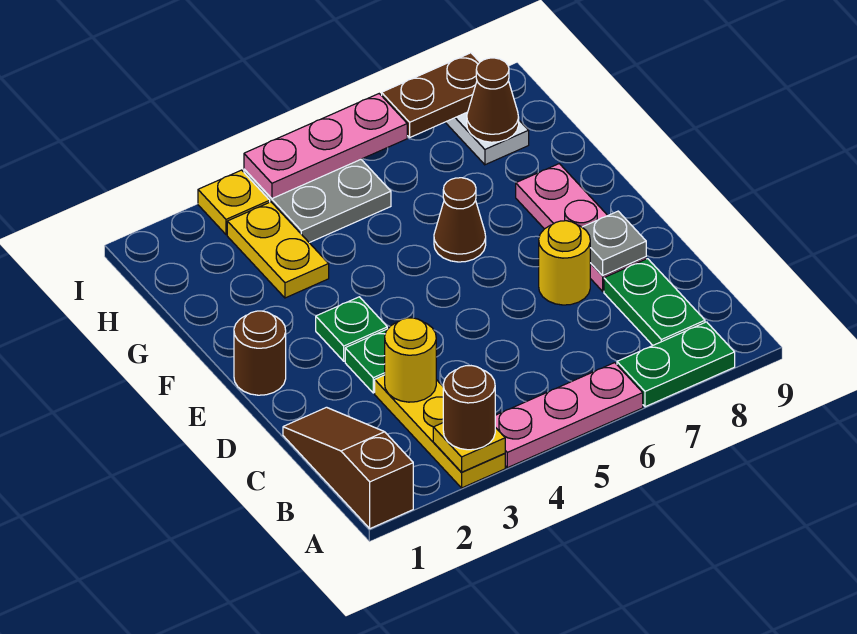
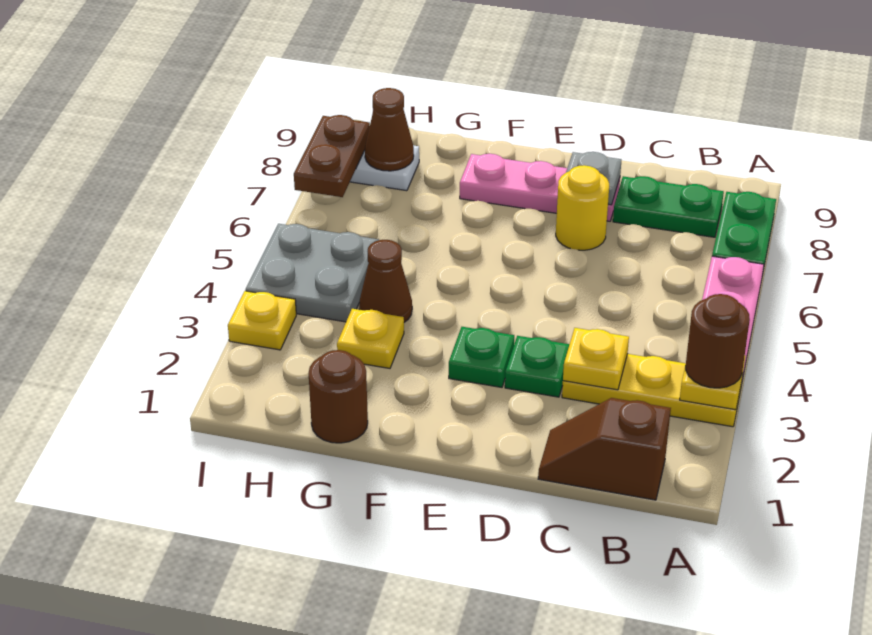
brown 1x3 slope [283,407,413,529] -> brown 1x2 slope [538,398,671,500]
yellow 1x1 round brick [385,318,436,402] -> yellow 1x1 plate [563,328,629,390]
brown 1x1 round brick [234,311,286,395] -> brown 1x1 round brick moved to [309,350,368,443]
brown 1x1 cone [434,178,486,262] -> brown 1x1 cone moved to [359,240,412,322]
yellow 1x2 plate [227,202,329,298] -> yellow 1x1 plate [337,309,404,368]
pink 1x3 plate [244,94,407,198] -> none

